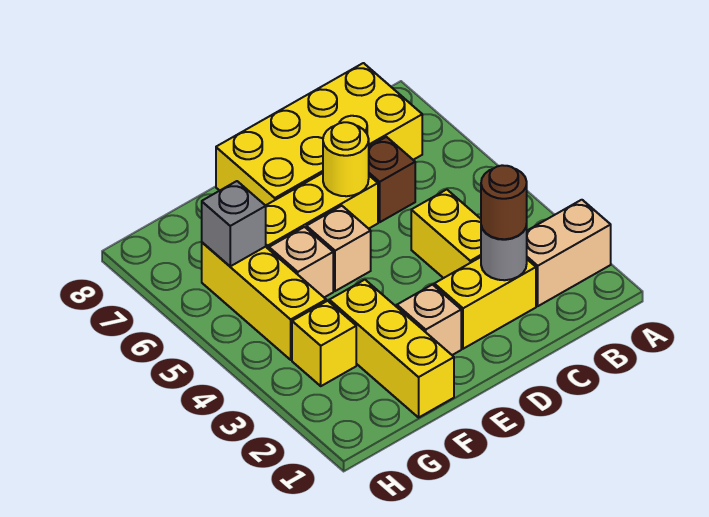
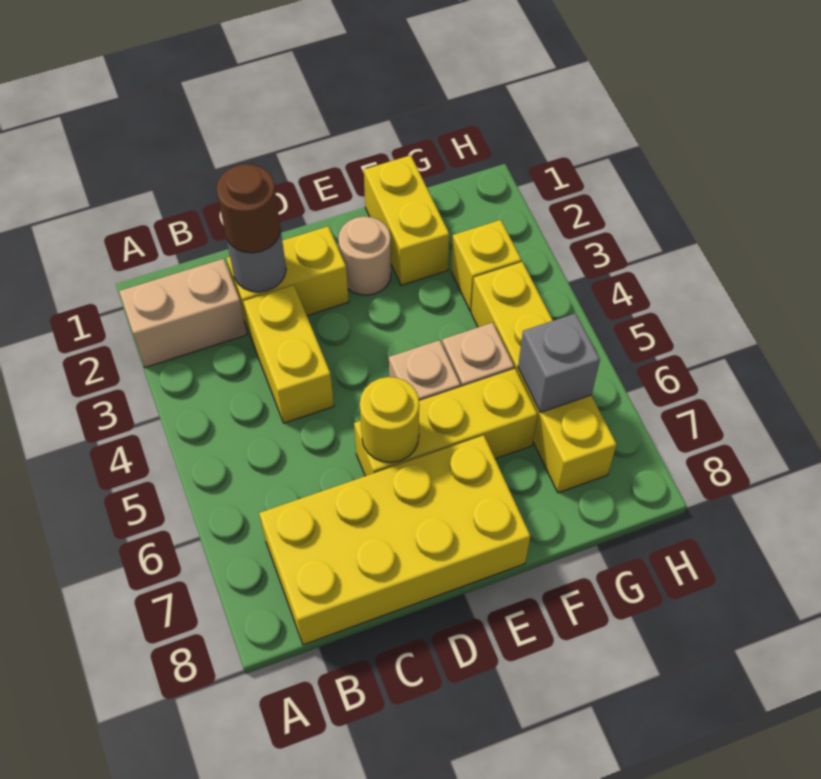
brown 1x1 brick [369,137,415,222] -> none
tan 1x1 brick [397,285,461,355] -> tan 1x1 round brick [338,216,391,295]
yellow 1x3 brick [329,280,454,417] -> yellow 1x2 brick [364,155,449,285]
yellow 1x3 brick [202,242,326,360] -> yellow 1x4 brick [471,262,617,493]

